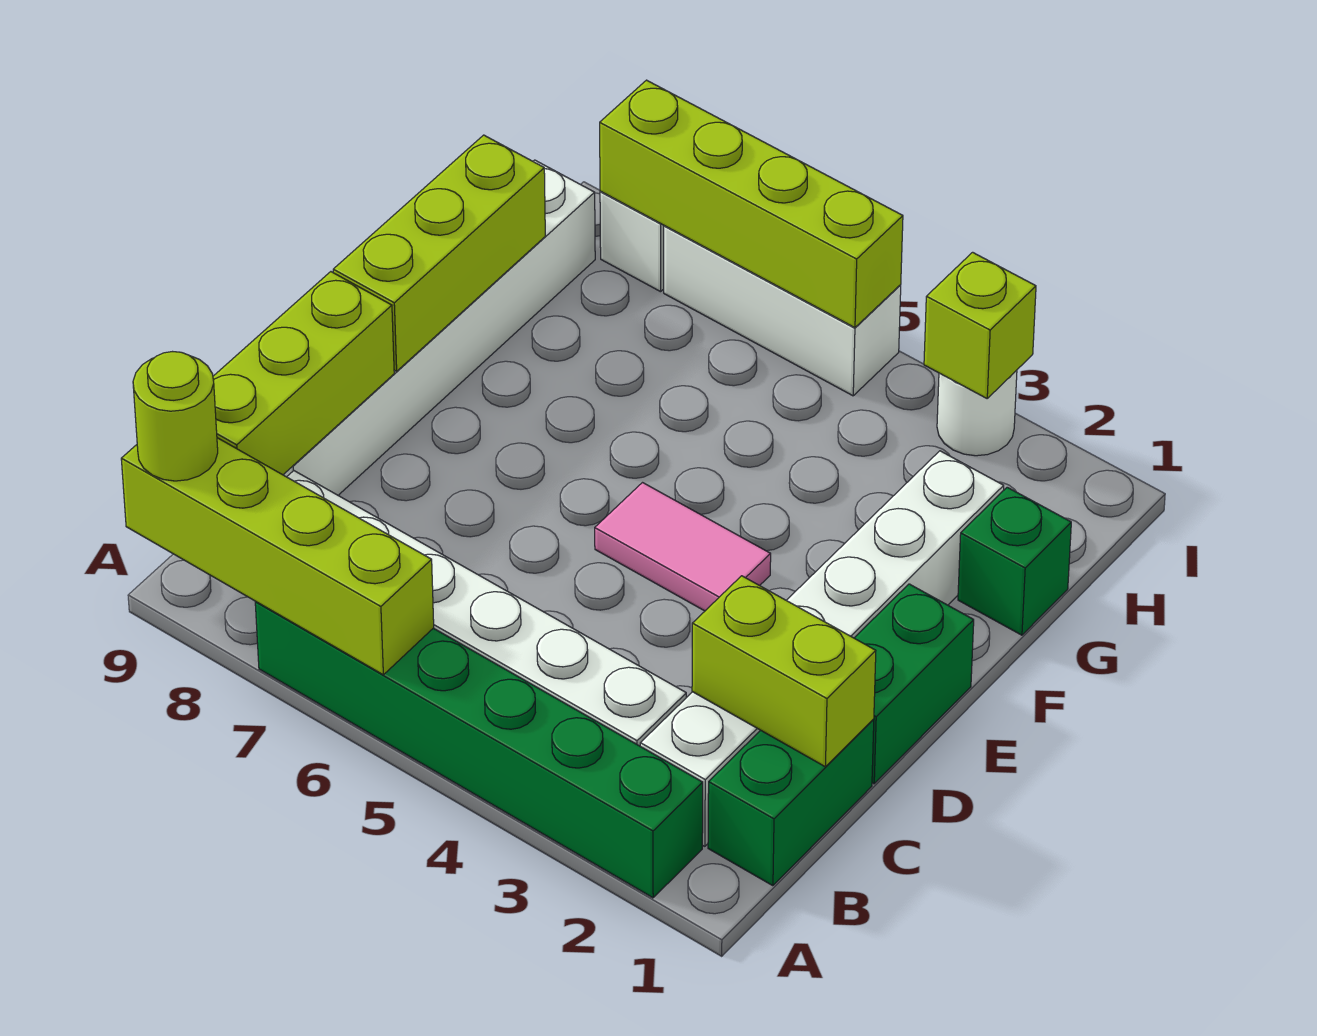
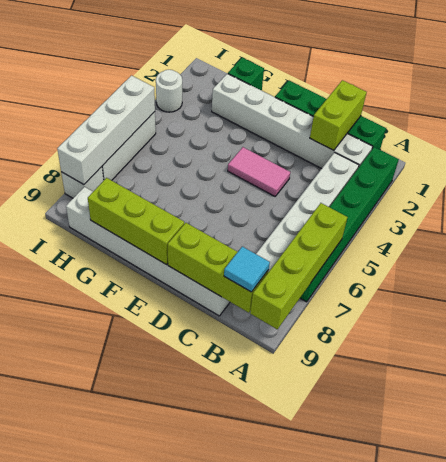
lime 1x1 round brick [133,352,218,481] -> none
none -> cyan 1x1 tile [224,247,270,292]
pink 1x2 tile [595,483,771,611] -> pink 1x2 tile turned to [228,147,290,196]
lime 1x1 brick [924,252,1036,398] -> none
lime 1x4 brick [600,80,903,328] -> white 1x4 brick [57,76,155,185]

